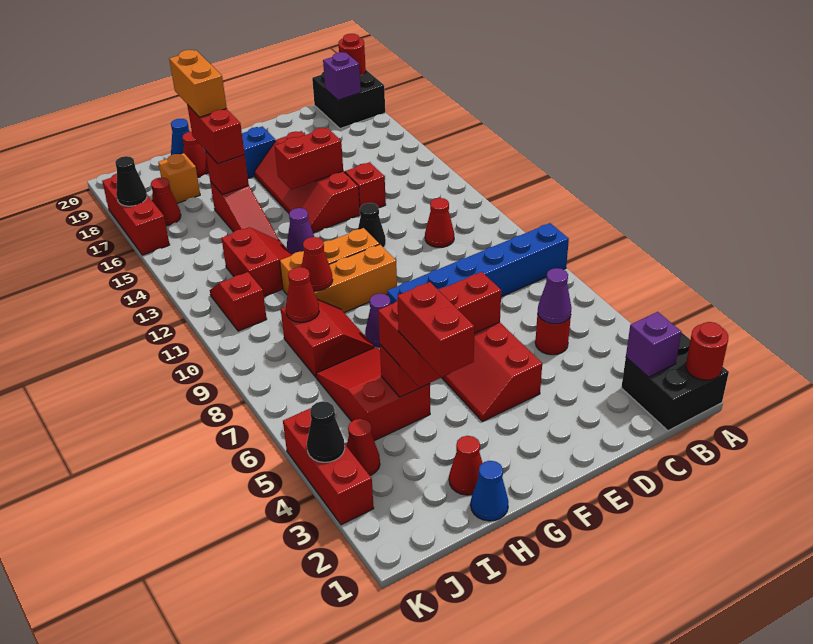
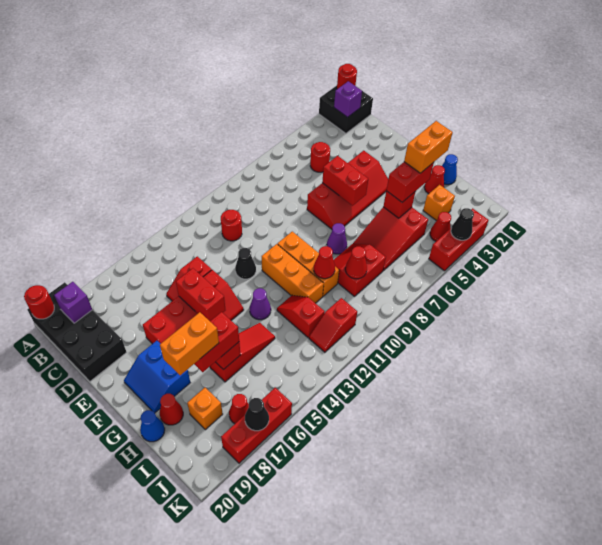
blue 1x6 brick [387,223,569,304] -> none
black 2x2 brick [312,70,385,129] -> black 2x4 brick [27,282,127,381]
purple 1x1 cone [538,268,571,324] -> none
red 1x1 cone [425,198,454,247] -> red 1x1 round brick [221,210,242,241]
red 1x2 brick [397,282,475,377] -> orange 1x2 brick [404,121,453,173]
red 2x2 slope [222,227,292,297] -> red 1x2 slope [277,295,325,338]
none -> orange 1x1 brick [423,185,455,221]

